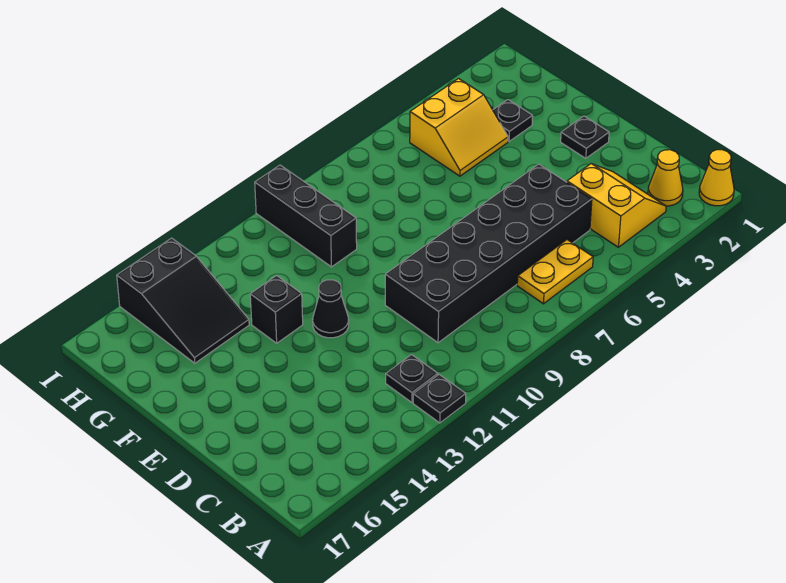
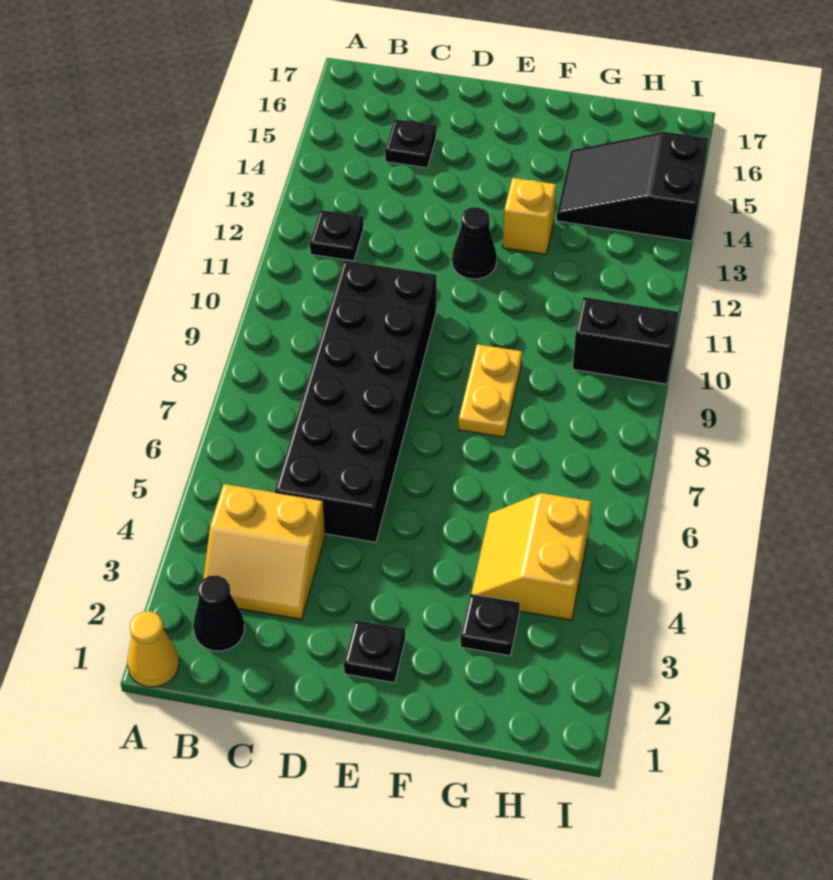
black 1x1 plate [413,375,466,423] -> black 1x1 plate moved to [385,119,436,168]
yellow 1x1 cone [648,150,683,206] -> black 1x1 cone [193,575,245,651]
yellow 1x2 plate [517,240,593,304] -> yellow 1x2 plate moved to [459,344,523,437]
black 1x1 brick [250,276,303,343] -> yellow 1x1 brick [503,178,556,254]
black 1x3 brick [255,165,357,267] -> black 1x2 brick [573,297,678,384]

